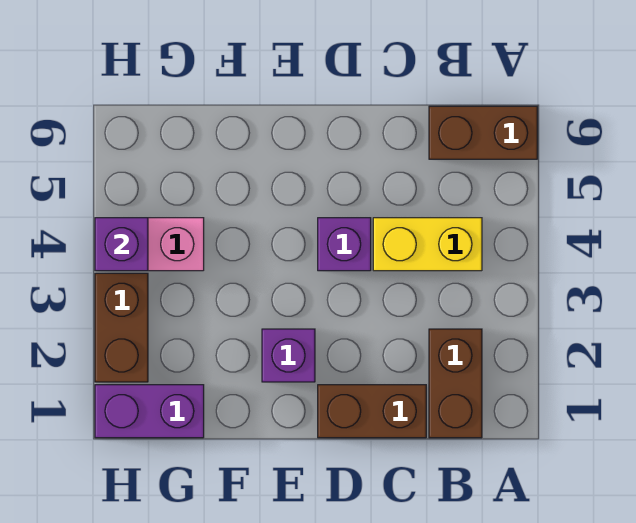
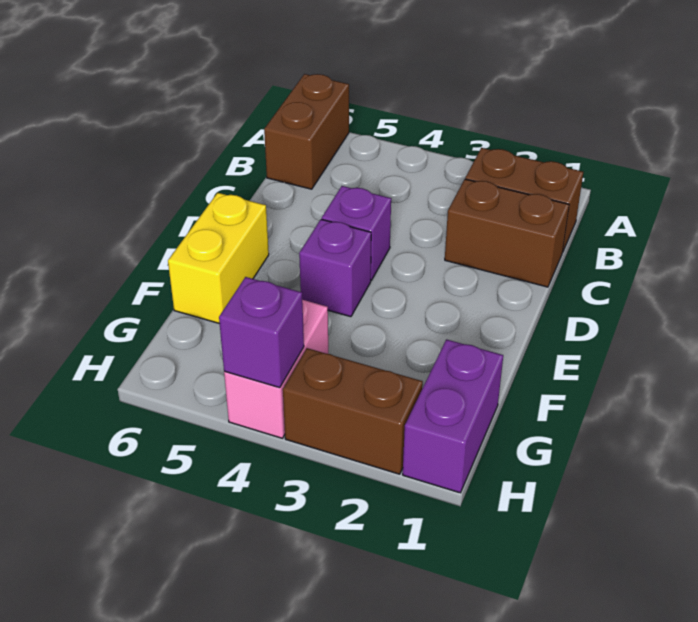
yellow 1x2 brick [373,218,482,271] -> yellow 1x2 brick moved to [168,193,269,324]
brown 1x2 brick [318,385,426,438] -> brown 1x2 brick turned to [445,179,569,287]
purple 1x1 brick [262,329,315,382] -> purple 1x1 brick moved to [299,219,371,317]

